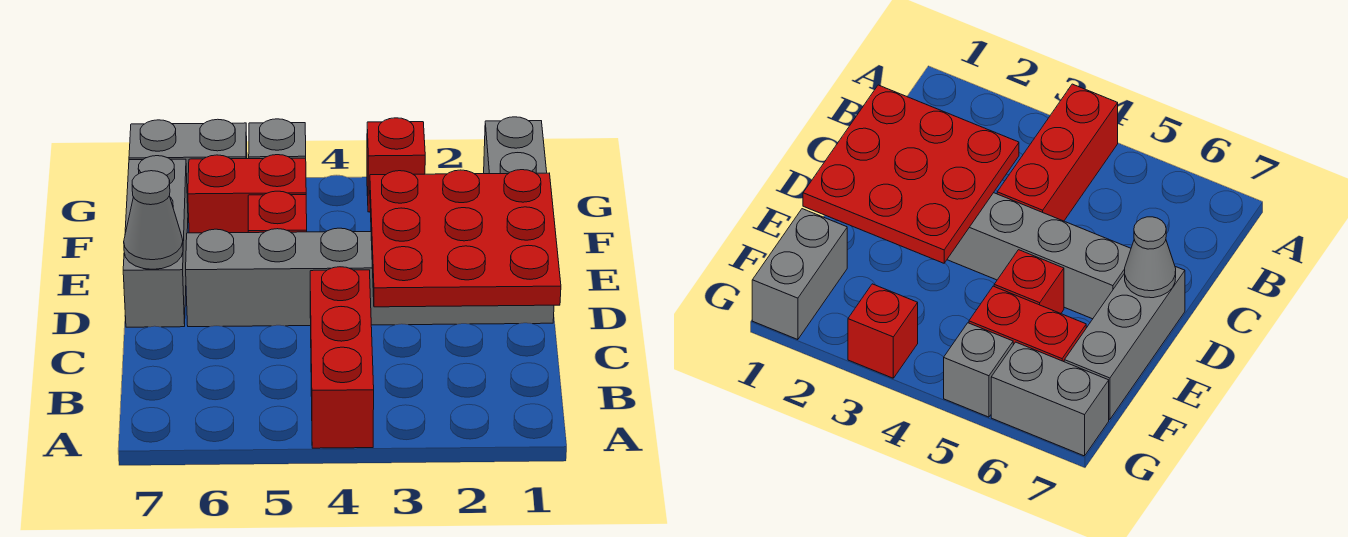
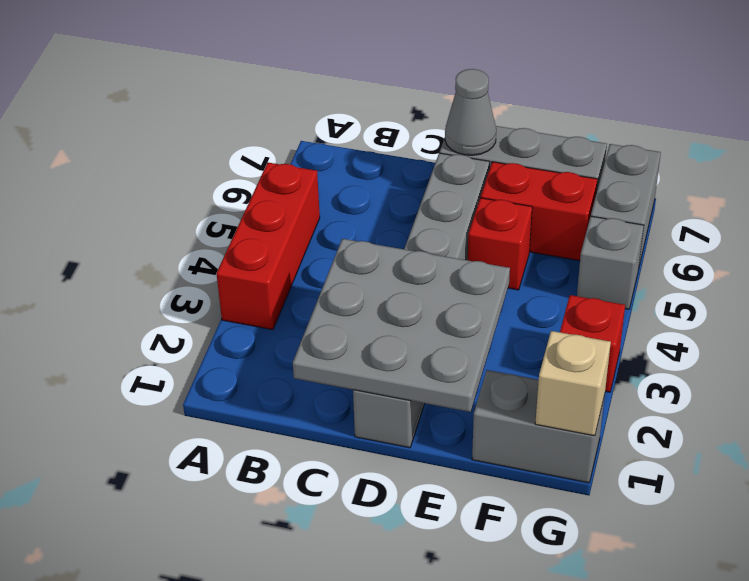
red 1x3 brick [310,267,374,448] -> red 1x3 brick turned to [216,163,320,330]
red 3x3 plate [370,170,561,307] -> grey 3x3 plate [293,239,510,412]
red 1x2 brick [188,155,306,233] -> red 1x2 brick turned to [481,162,597,261]
none -> tan 1x1 brick [535,331,611,436]

